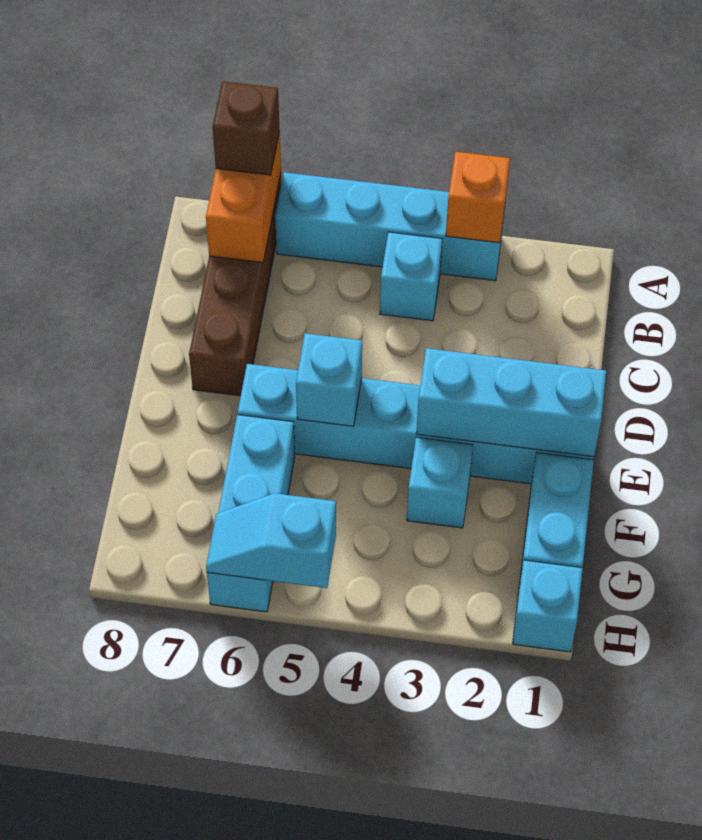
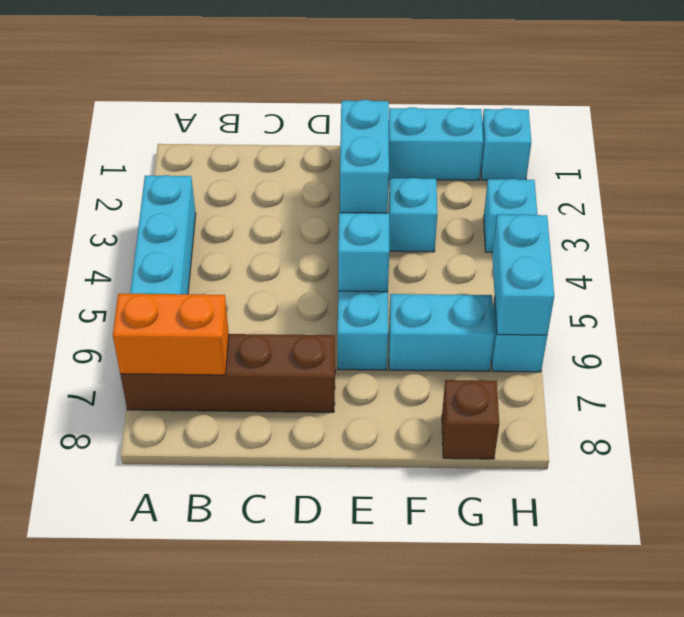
orange 1x1 brick [446,152,510,243] -> none
brown 1x1 brick [213,81,280,175] -> brown 1x1 brick moved to [442,380,499,459]
cyan 1x1 brick [380,232,442,321] -> cyan 1x1 brick moved to [484,179,537,252]
cyan 1x3 brick [416,348,606,457] -> cyan 1x2 brick [340,100,389,213]
cyan 1x2 slope [206,493,336,588] -> cyan 1x2 brick [492,215,554,335]

